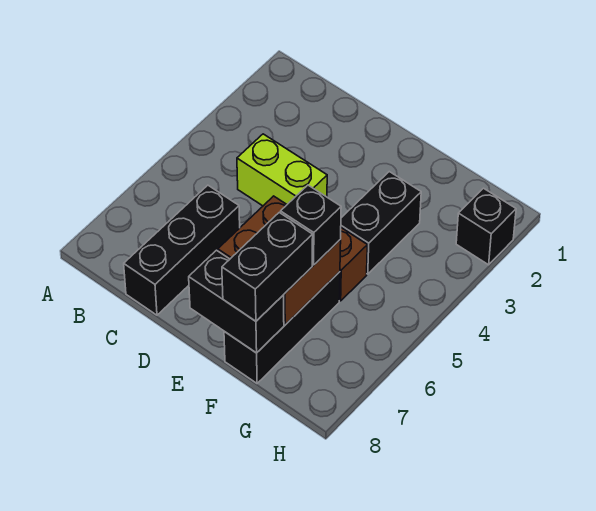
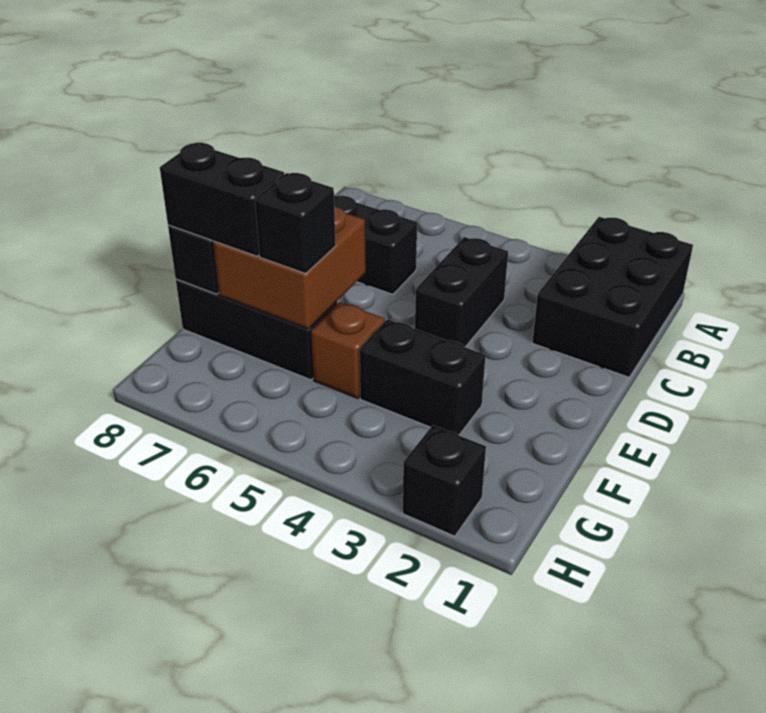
none -> black 2x3 brick [532,217,693,377]
lime 1x2 brick [237,134,327,206] -> black 1x2 brick [415,237,508,347]

